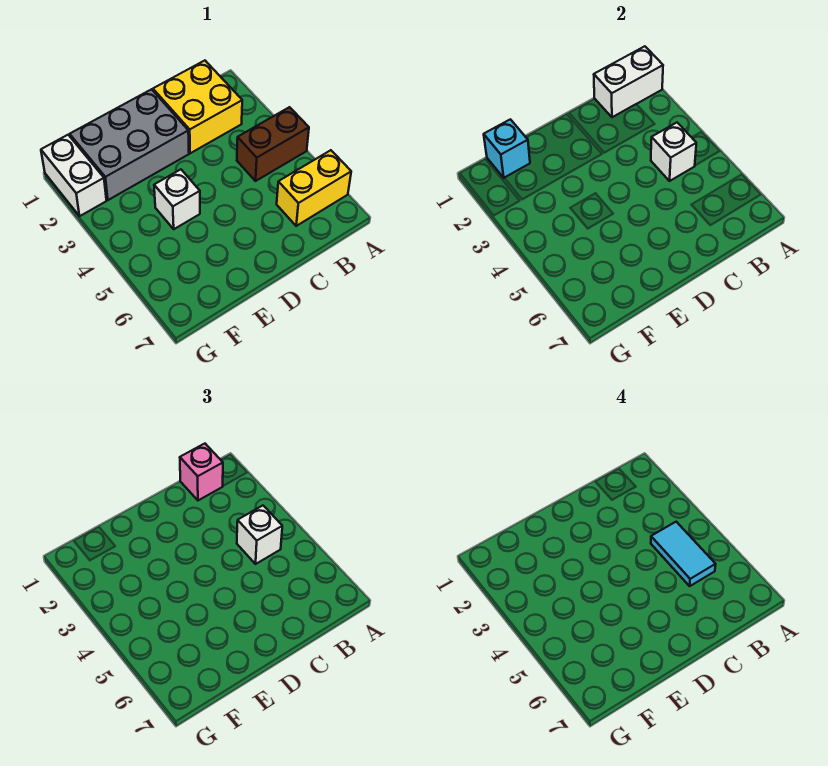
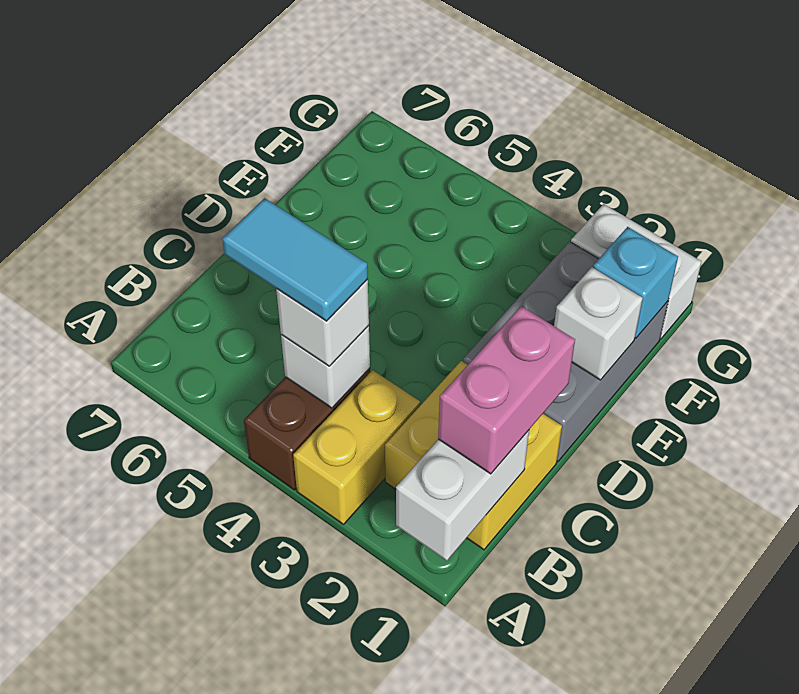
yellow 1x2 brick [277,150,351,226] -> yellow 1x2 brick moved to [293,370,420,524]
pink 1x1 brick [180,444,223,500] -> pink 1x2 brick [438,306,575,474]
white 1x1 brick [154,169,200,229] -> white 1x1 brick moved to [554,267,643,380]

